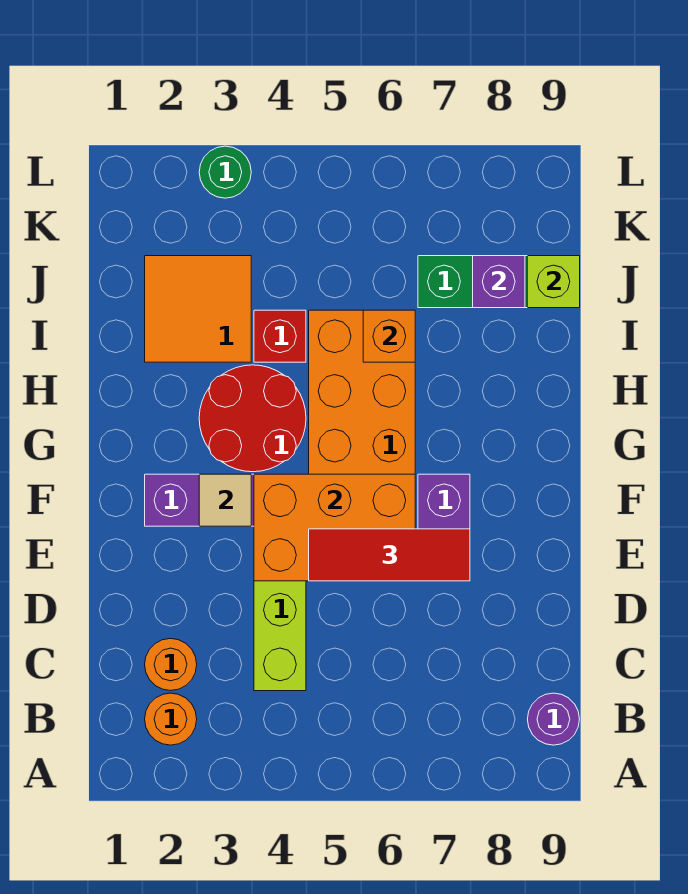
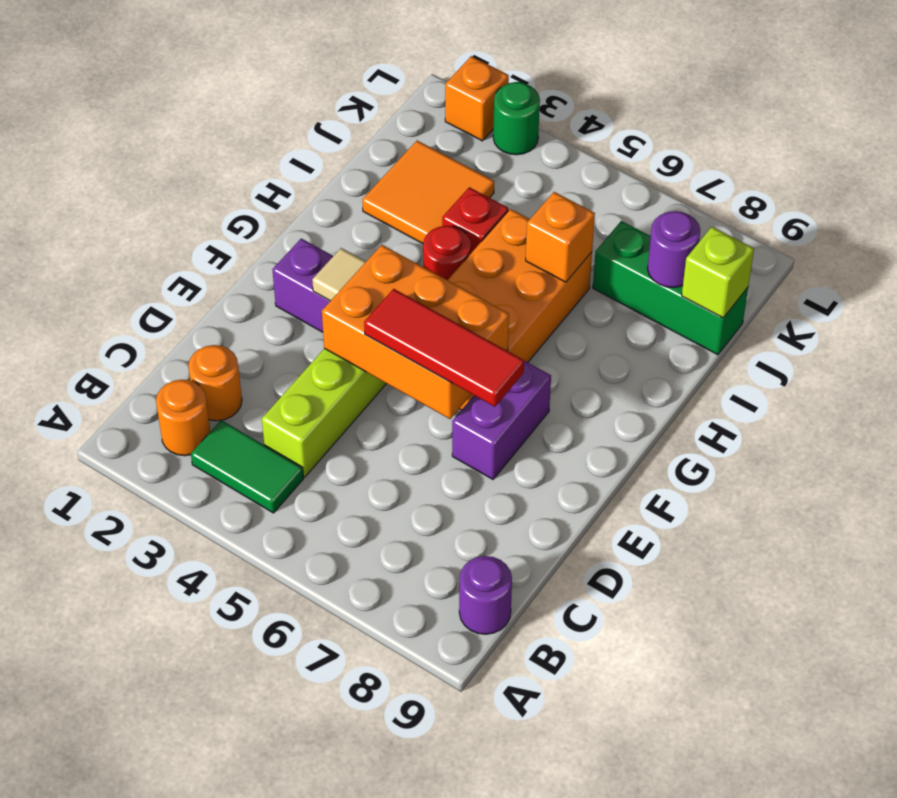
none -> green 1x2 tile [191,420,303,513]
red 2x2 round brick [199,365,306,472] -> red 1x1 round brick [423,226,471,280]
purple 1x1 brick [473,256,525,308] -> purple 1x1 round brick [648,211,700,288]
none -> orange 1x1 brick [445,56,509,141]

